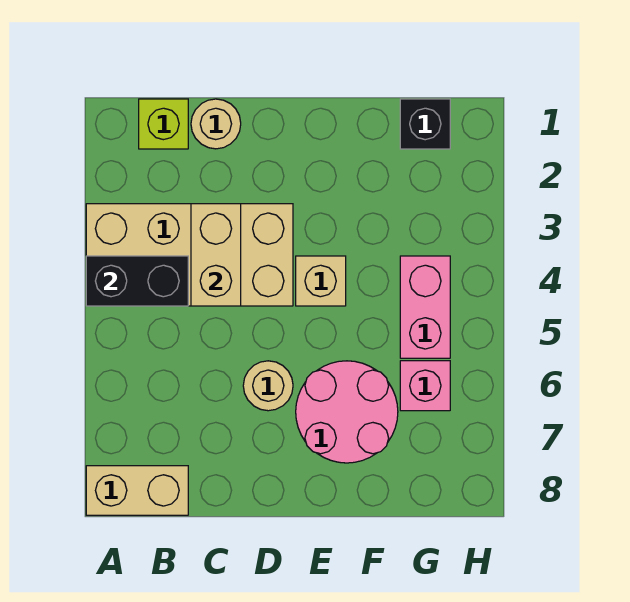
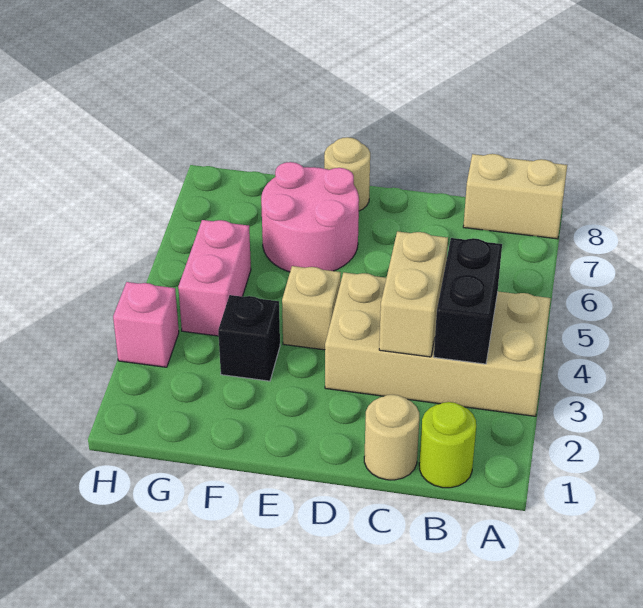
black 1x2 brick [86,256,188,306] -> black 1x2 brick turned to [434,238,502,364]
lime 1x1 brick [139,99,188,149] -> lime 1x1 round brick [419,402,476,488]
tan 1x1 round brick [243,361,293,411] -> tan 1x1 round brick moved to [324,137,370,211]
black 1x1 brick [400,99,450,149] -> black 1x1 brick moved to [218,295,280,381]
pink 1x1 brick [400,361,450,411] -> pink 1x1 brick moved to [113,282,179,367]

